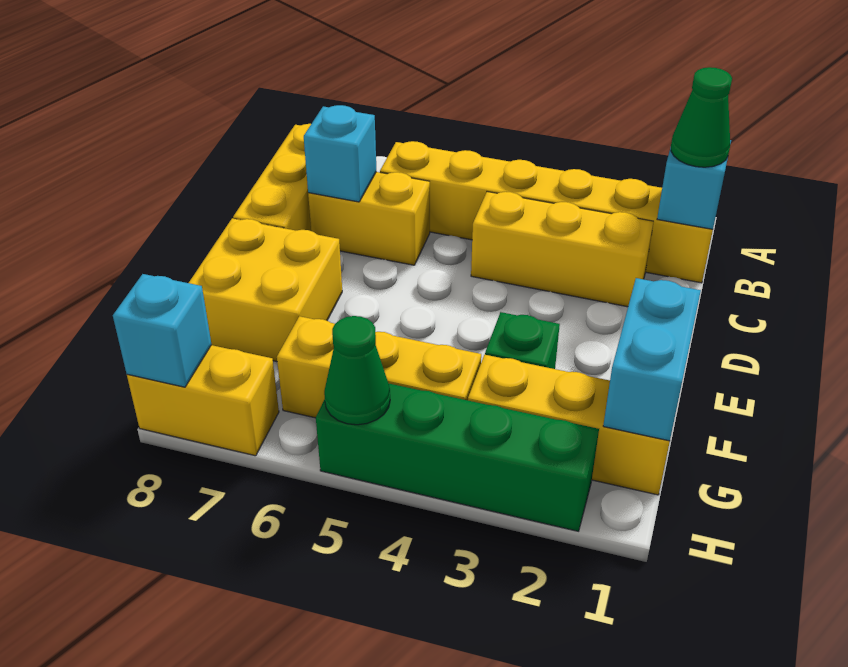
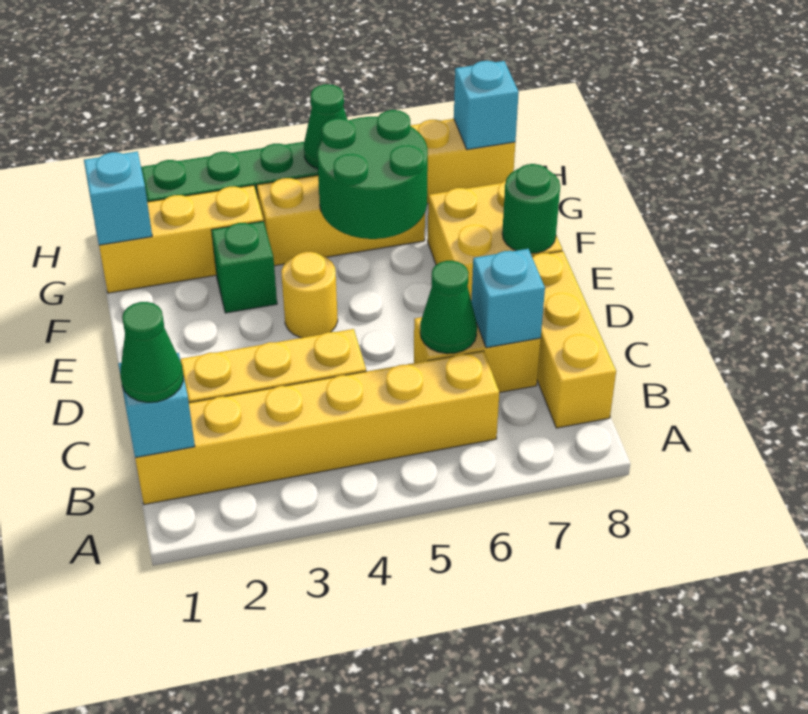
none -> green 1x1 cone [420,261,477,354]
none -> yellow 1x1 round brick [281,252,338,338]
none -> green 1x1 round brick [502,164,560,253]
cyan 1x2 brick [603,278,701,441] -> cyan 1x1 brick [84,151,152,245]
none -> green 2x2 round brick [317,110,428,239]

